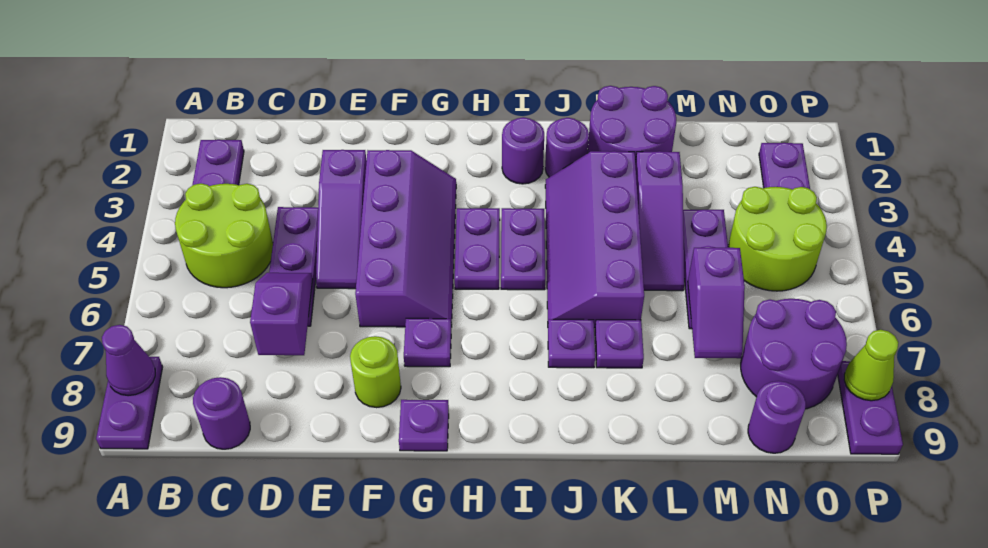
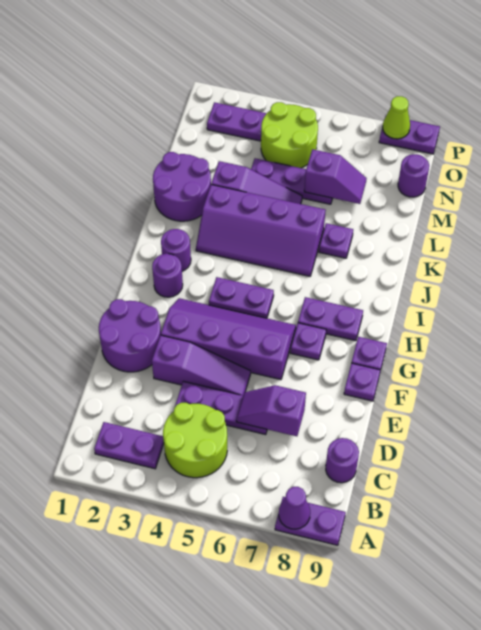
lime 1x1 round brick [350,336,401,408] -> none
purple 1x2 plate [501,208,545,290] -> purple 1x2 plate moved to [298,297,363,341]
purple 1x1 round brick [545,118,589,177] -> purple 1x1 round brick moved to [152,254,183,297]
purple 1x1 plate [548,319,595,368] -> purple 1x1 plate moved to [344,363,381,401]
purple 2x2 round brick [741,299,847,409] -> purple 2x2 round brick moved to [99,299,161,372]

